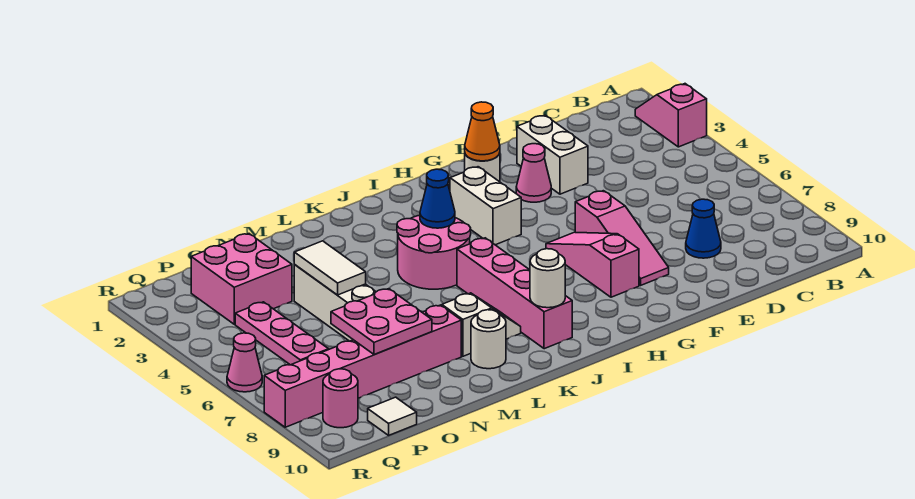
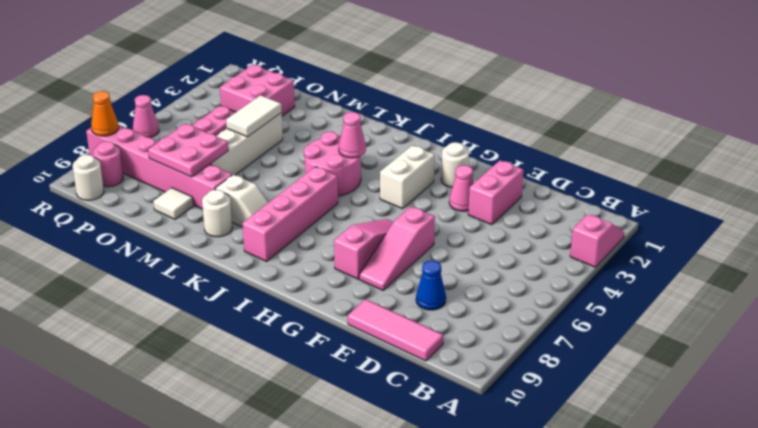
none -> pink 1x3 tile [348,299,444,361]
white 1x2 brick [517,115,588,194] -> pink 1x2 brick [468,160,523,225]
orange 1x1 cone [465,102,500,161] -> orange 1x1 cone moved to [91,91,119,136]
blue 1x1 cone [420,169,455,228] -> pink 1x1 cone [339,112,366,158]
white 1x1 round brick [530,249,565,308] -> white 1x1 round brick moved to [73,155,104,200]
white 1x1 tile [368,397,417,435] -> white 1x1 tile moved to [153,188,193,219]

